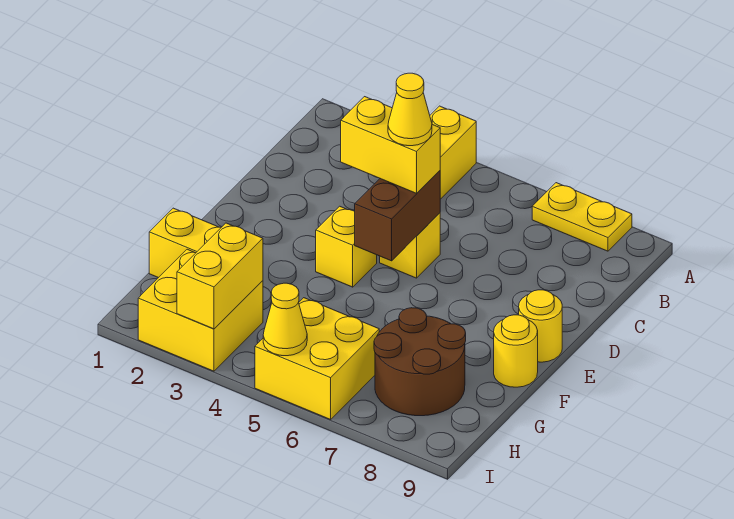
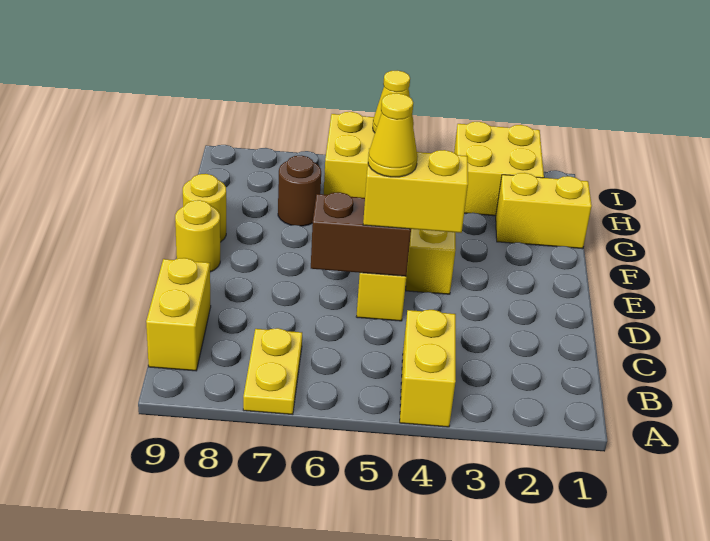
yellow 1x2 plate [532,183,632,251] -> yellow 1x2 plate turned to [243,328,302,415]
brown 1x2 brick [355,171,440,261] -> brown 1x2 brick turned to [311,192,411,276]
brown 2x2 round brick [374,308,466,416] -> brown 1x1 round brick [278,156,321,226]
yellow 1x2 brick [177,223,263,329] -> yellow 1x2 brick moved to [146,258,211,371]

